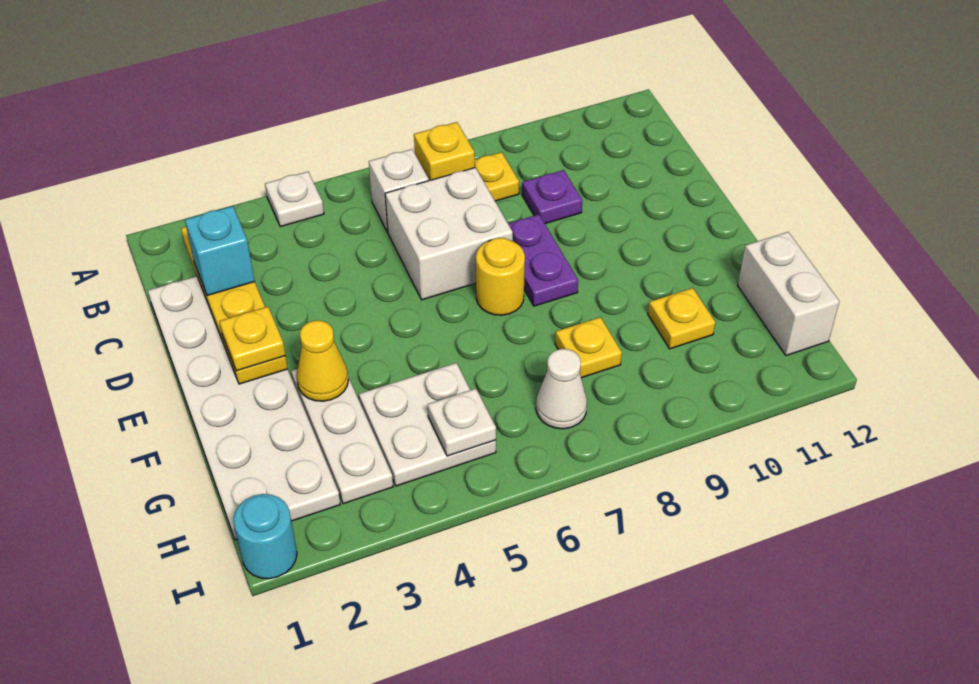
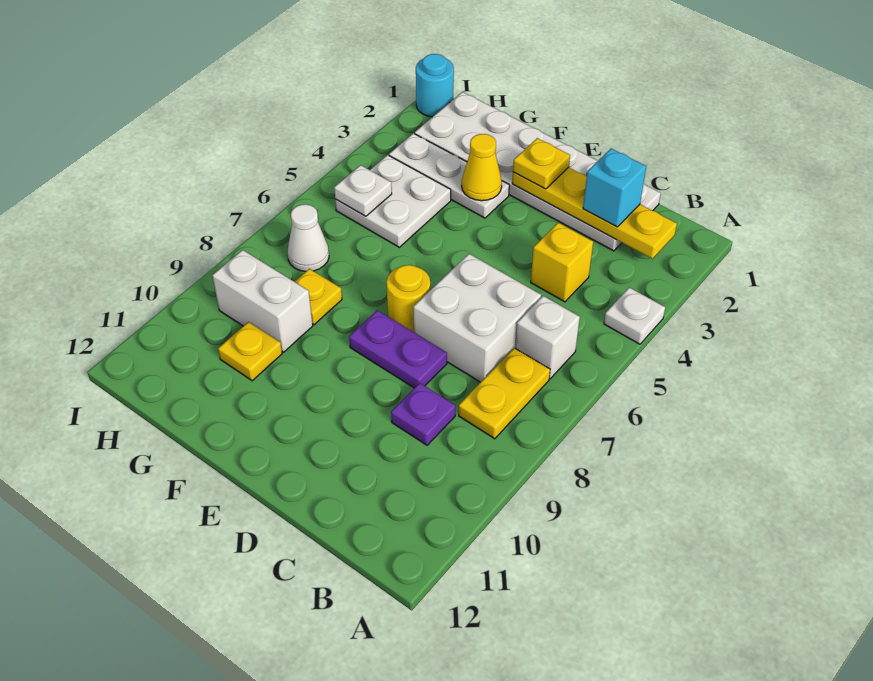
yellow 1x1 brick [414,122,475,181] -> yellow 1x1 brick moved to [531,223,593,302]
white 1x2 brick [738,232,839,356] -> white 1x2 brick moved to [212,250,313,352]

